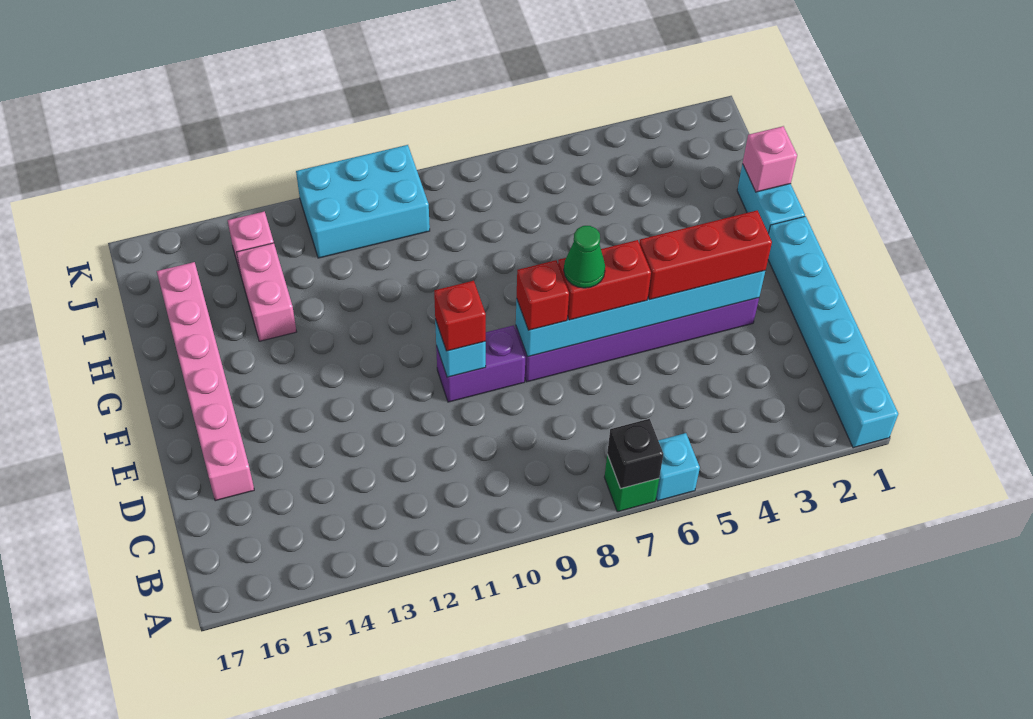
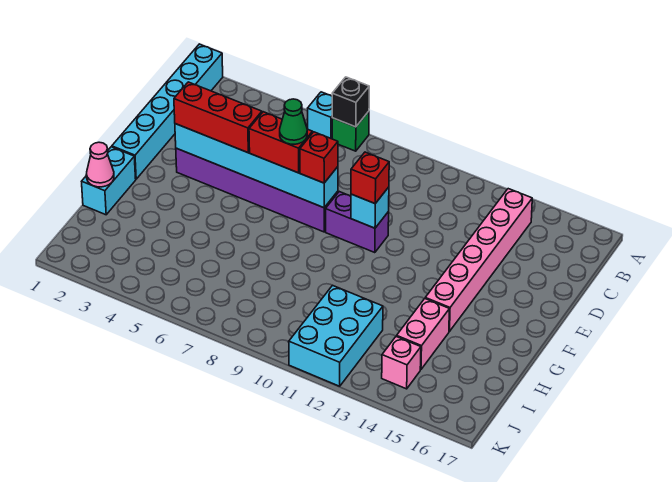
pink 1x6 brick [157,262,254,501] -> pink 1x6 brick moved to [425,189,532,332]
pink 1x1 brick [743,126,797,192] -> pink 1x1 cone [86,142,114,187]
cyan 2x3 brick [296,145,430,258] -> cyan 2x3 brick turned to [289,285,383,386]

